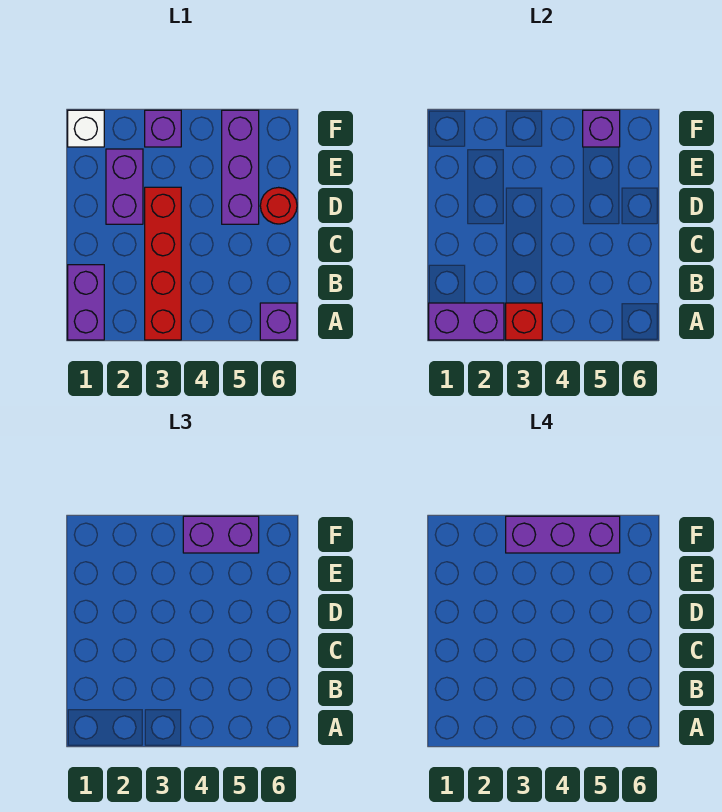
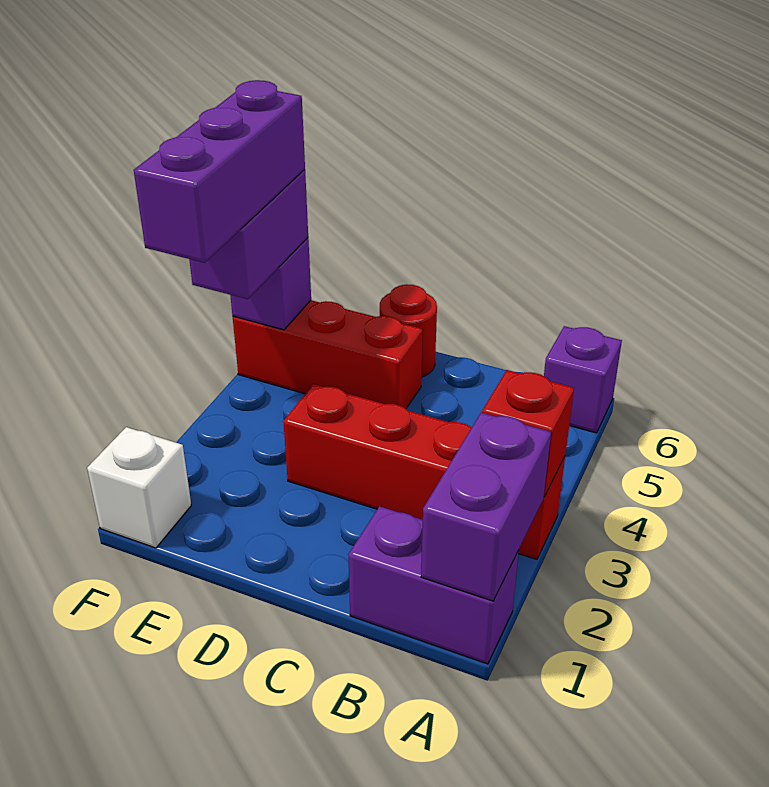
purple 1x2 brick [106,149,143,224] -> none
purple 1x3 brick [222,110,259,224] -> red 1x3 brick [233,300,423,408]
purple 1x1 brick [145,110,181,147] -> none

